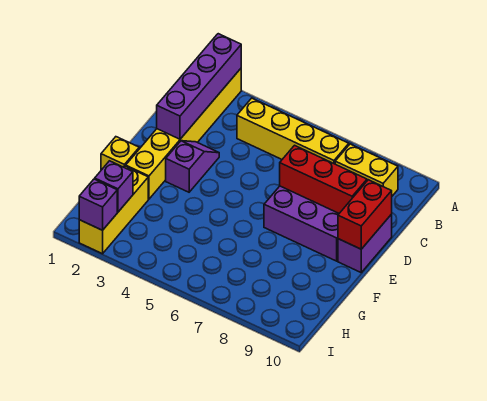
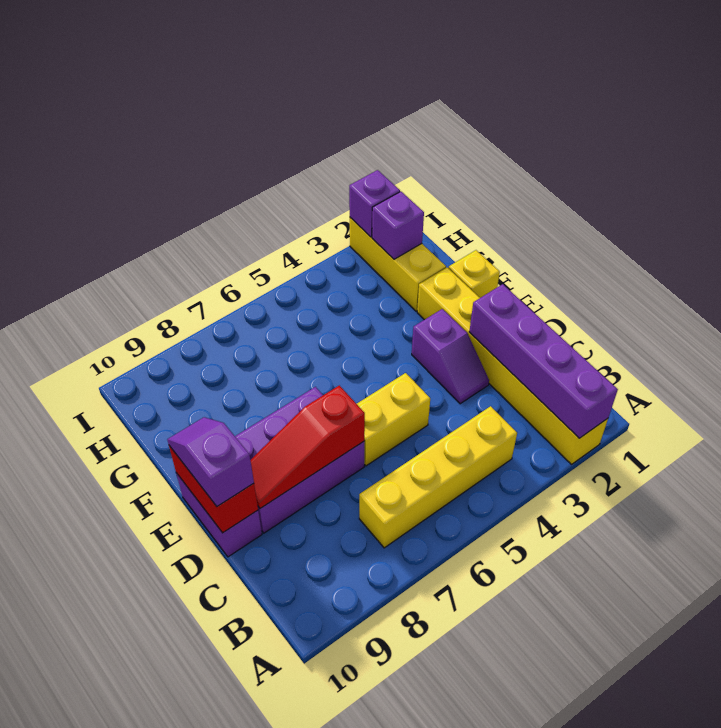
yellow 1x2 brick [335,144,398,196] -> yellow 1x2 brick moved to [357,373,430,466]
red 1x3 brick [280,145,367,213] -> red 1x3 slope [251,385,365,508]
none -> purple 1x2 slope [167,417,254,506]

